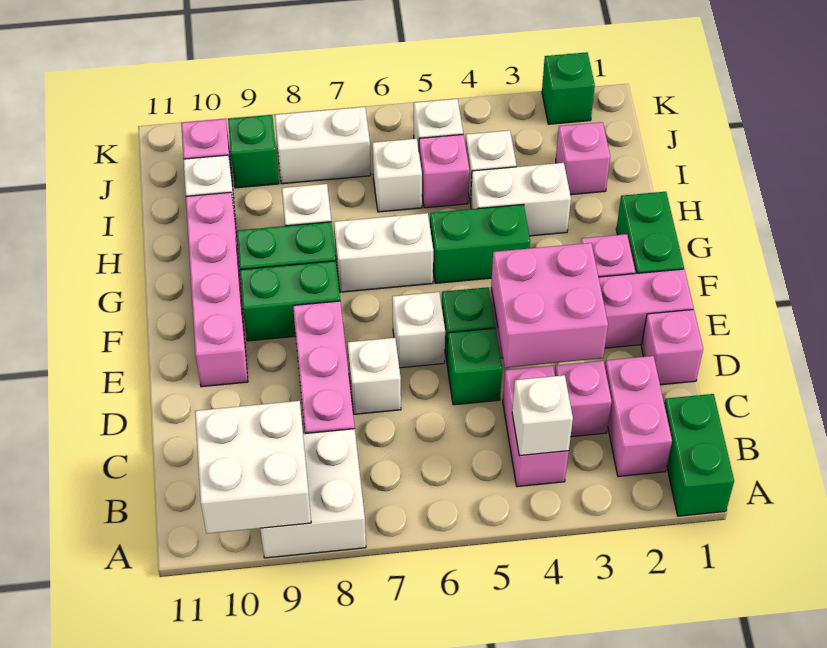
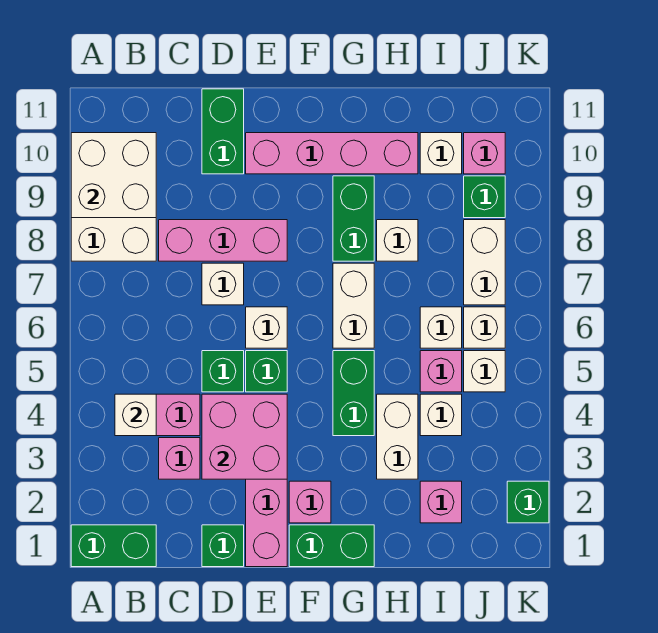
pink 1x2 brick [605,356,672,476] -> none
pink 1x1 brick [641,310,703,385] -> green 1x1 brick [202,525,244,567]
green 1x2 brick [240,261,340,341] -> green 1x2 brick moved to [202,89,244,174]
none -> white 1x1 brick [464,307,505,348]

